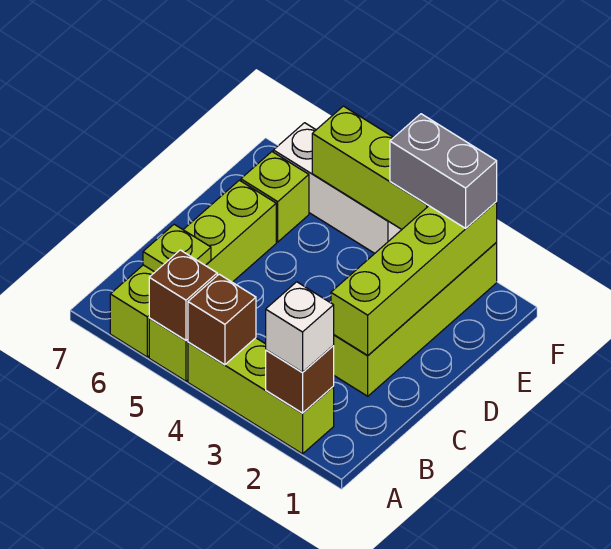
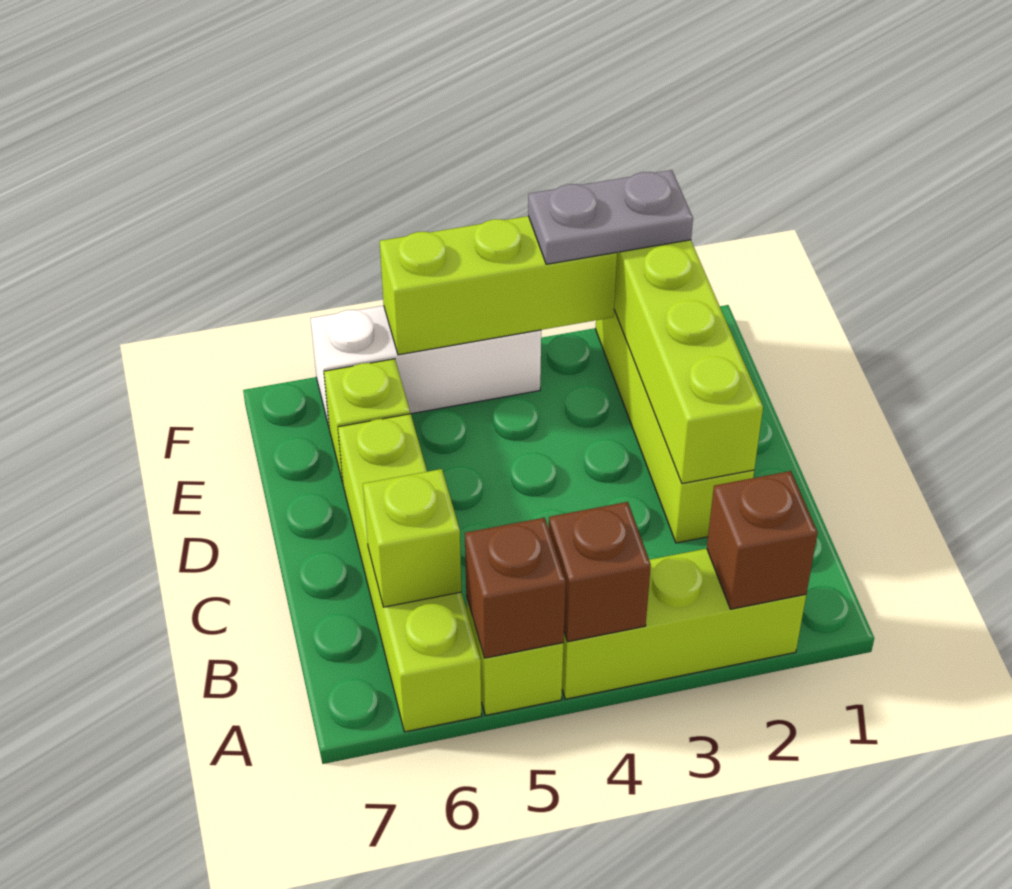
white 1x1 brick [266,282,334,372] -> none
lime 1x1 plate [143,224,211,272] -> lime 1x1 brick [363,469,461,607]
grey 1x2 brick [390,114,497,228] -> grey 1x2 plate [528,170,693,264]

